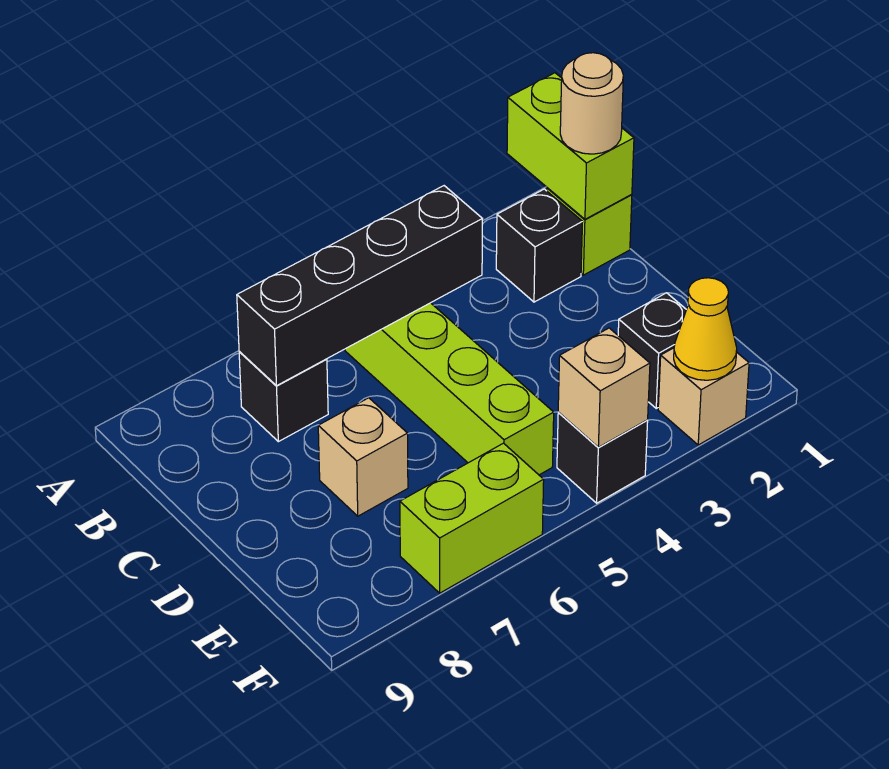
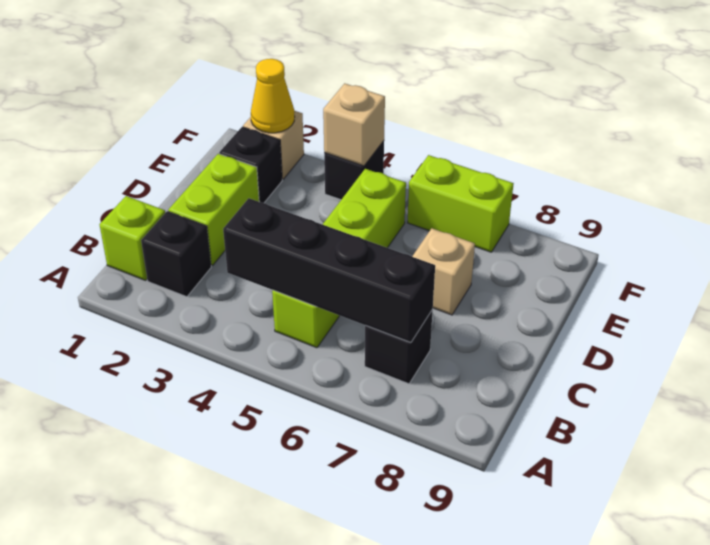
lime 1x2 brick [507,73,634,219] -> lime 1x2 brick moved to [168,154,259,265]
tan 1x1 round brick [560,53,623,154] -> none

